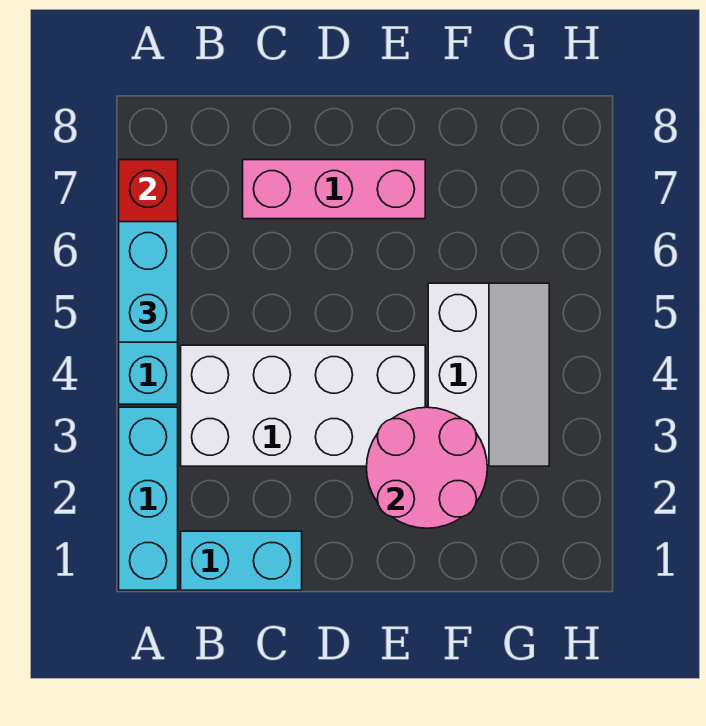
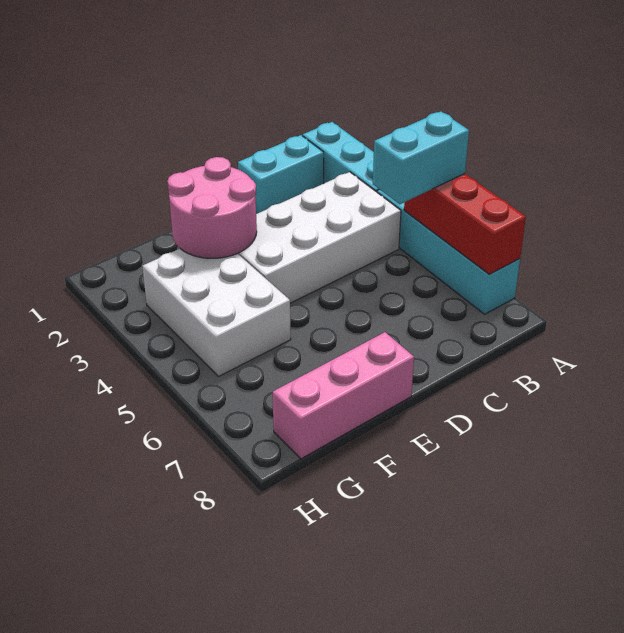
cyan 1x2 brick [119,222,178,342] -> cyan 1x2 brick turned to [373,111,469,204]
pink 1x3 brick [243,160,425,219] -> pink 1x3 brick moved to [273,332,414,459]
white 2x3 slope [428,283,549,466] -> white 2x3 brick [142,249,291,377]

